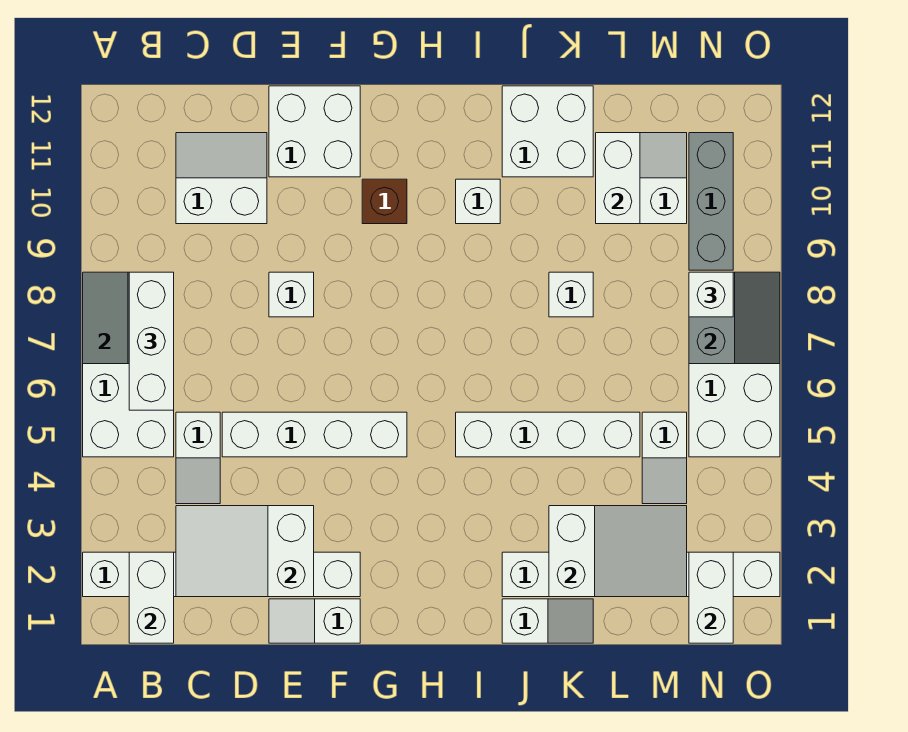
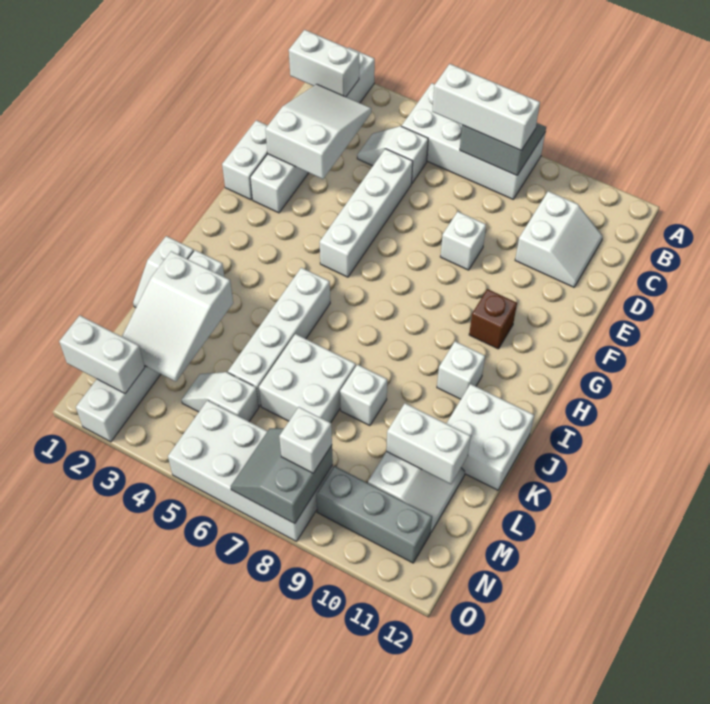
white 1x2 slope [269,599,360,643] -> white 1x2 brick [222,120,268,200]
white 2x2 brick [269,86,360,177] -> white 2x2 brick moved to [259,334,356,423]
grey 2x2 slope [689,272,780,364] -> grey 2x2 slope turned to [231,428,333,524]

